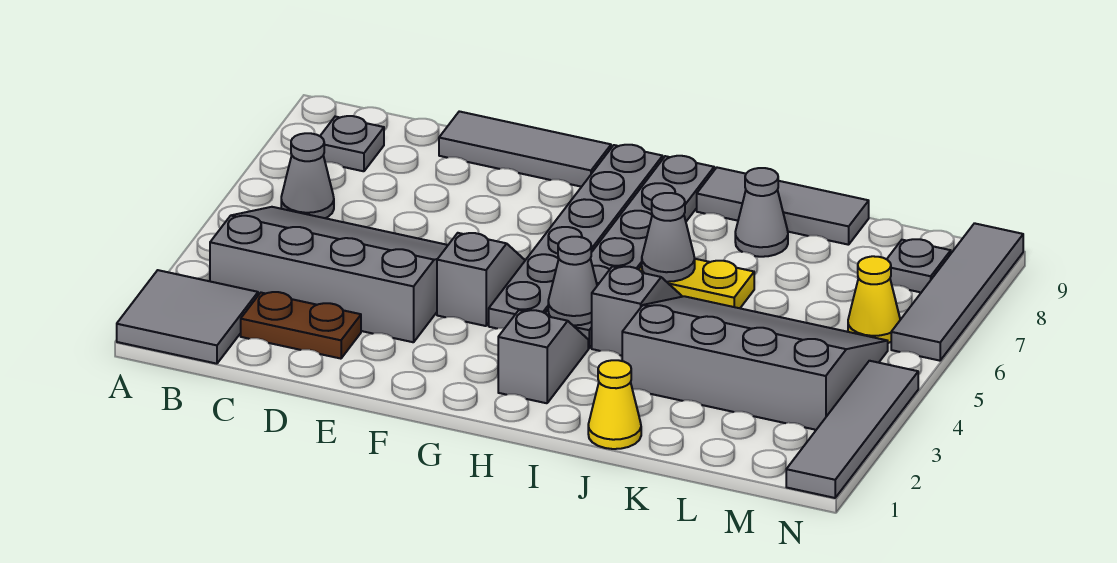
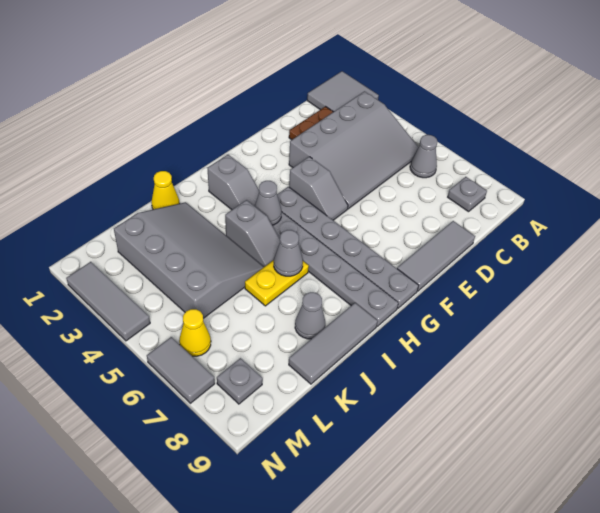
grey 3x4 slope [622,296,888,430] -> grey 3x4 slope turned to [114,202,264,318]
grey 1x4 tile [786,361,918,498] -> grey 1x3 tile [66,262,150,341]
grey 1x4 tile [891,223,1023,361] -> grey 1x2 tile [147,337,215,403]

